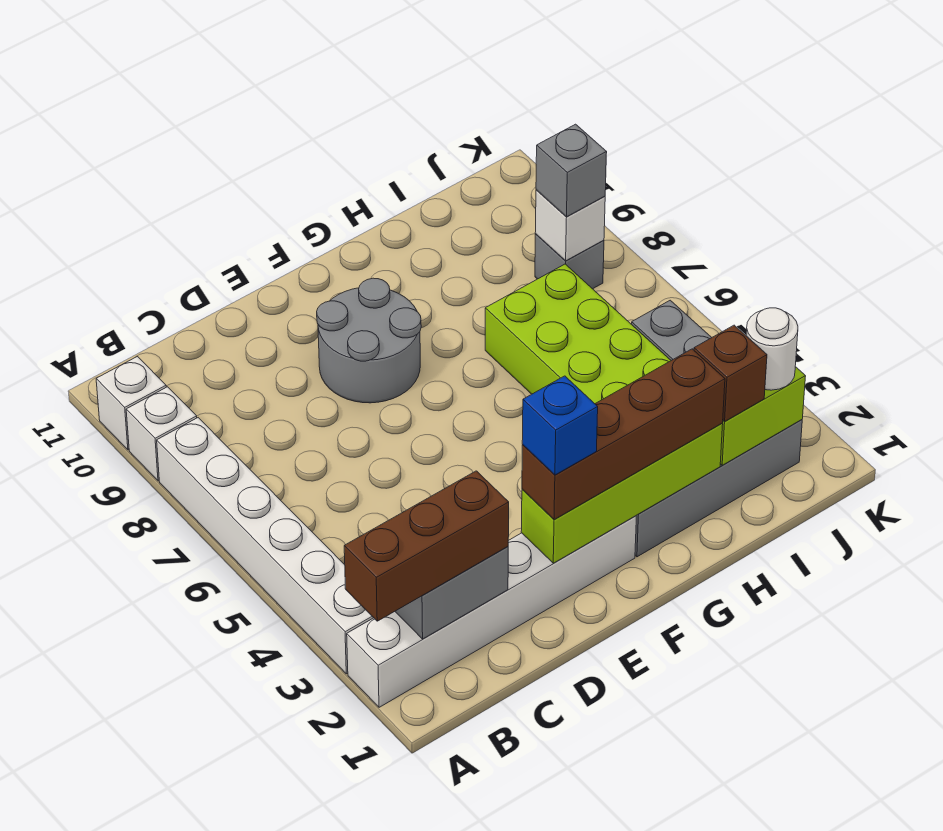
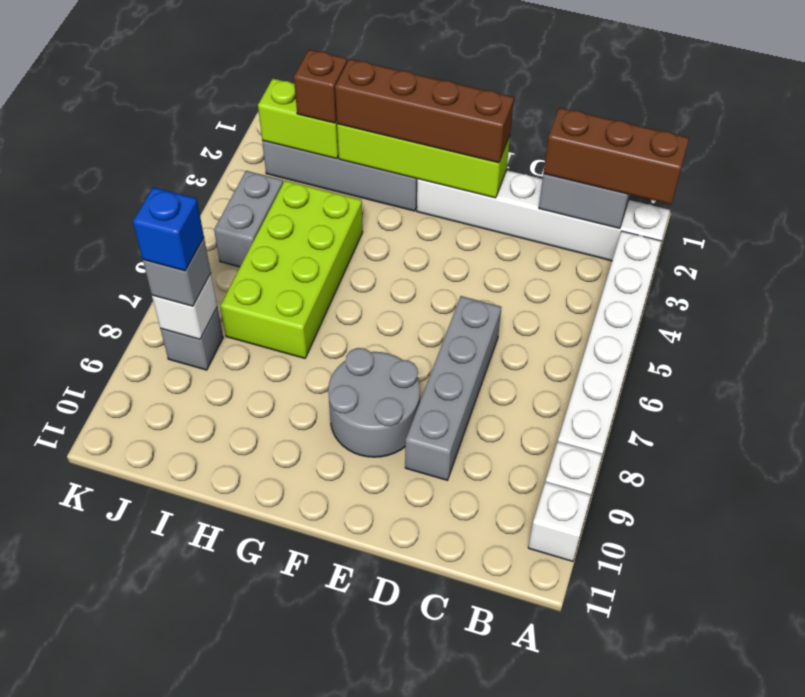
none -> grey 1x4 brick [405,296,501,480]
blue 1x1 brick [522,376,598,475] -> blue 1x1 brick moved to [133,187,204,271]
white 1x1 round brick [746,308,798,390] -> none

